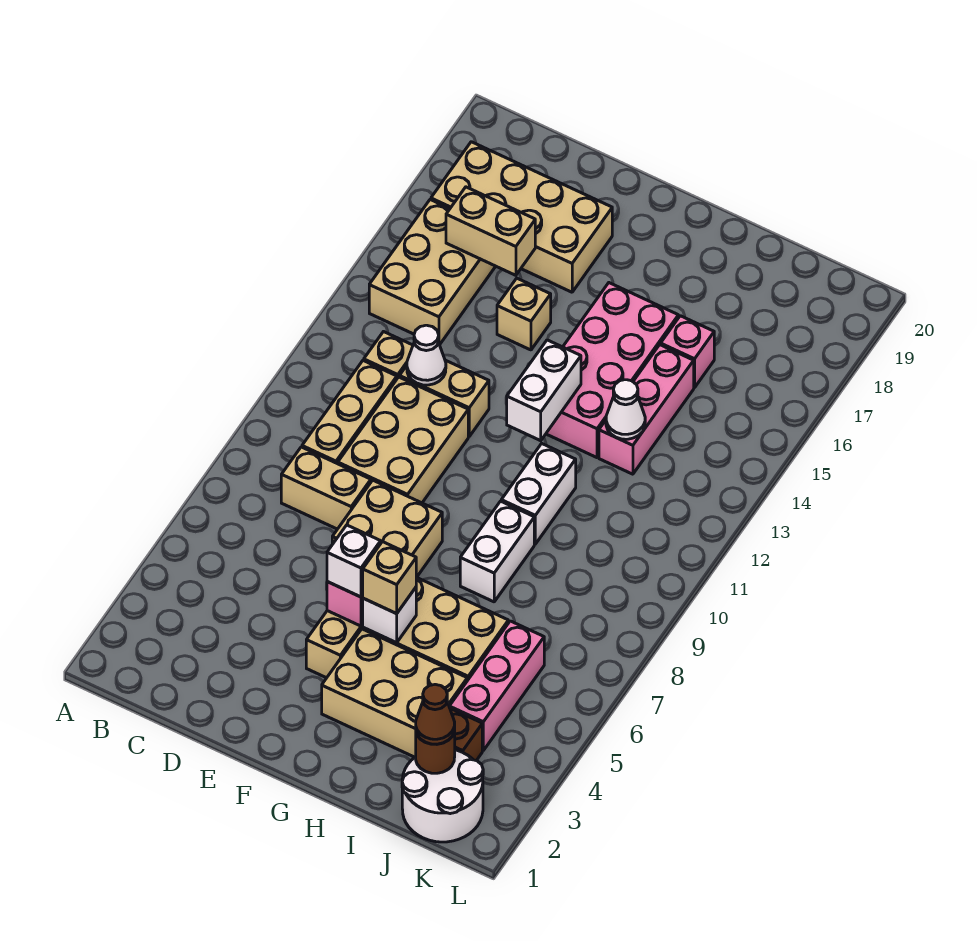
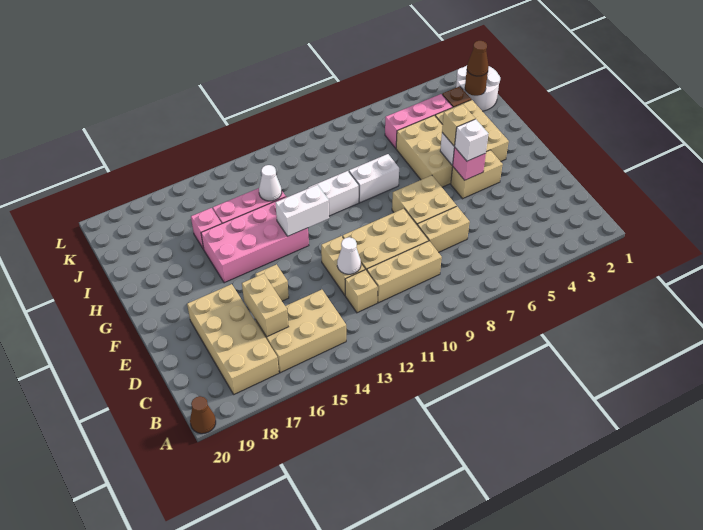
none -> brown 1x1 cone [190,396,216,434]
tan 1x2 brick [281,447,371,529] -> tan 1x2 brick turned to [417,206,470,252]

